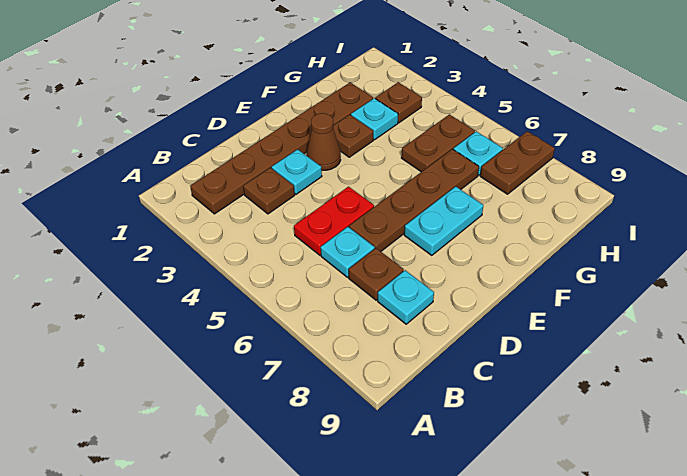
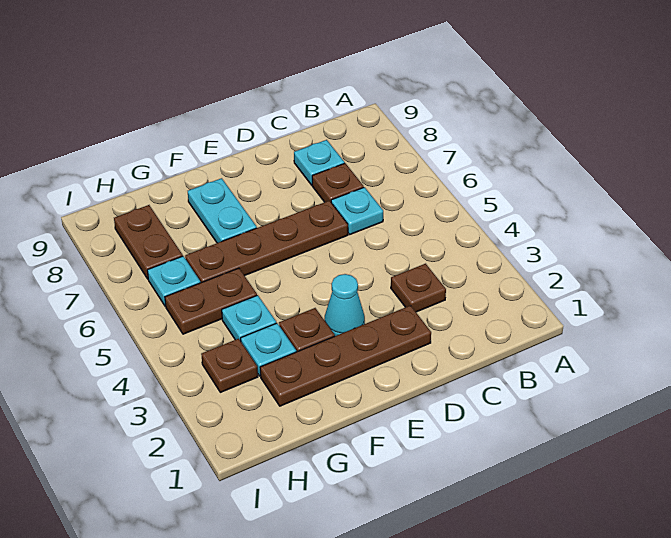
brown 1x6 plate [190,82,373,214] -> brown 1x4 plate [260,306,431,406]
red 1x2 plate [294,187,374,255] -> none
cyan 1x1 plate [272,149,322,194] -> cyan 1x1 plate moved to [222,295,276,341]
brown 1x1 cone [307,113,341,170] -> cyan 1x1 cone [325,274,365,336]
cyan 1x2 plate [404,187,483,255] -> cyan 1x2 plate turned to [188,178,257,243]
brown 1x2 plate [480,131,555,194] -> brown 1x2 plate turned to [114,205,183,279]

